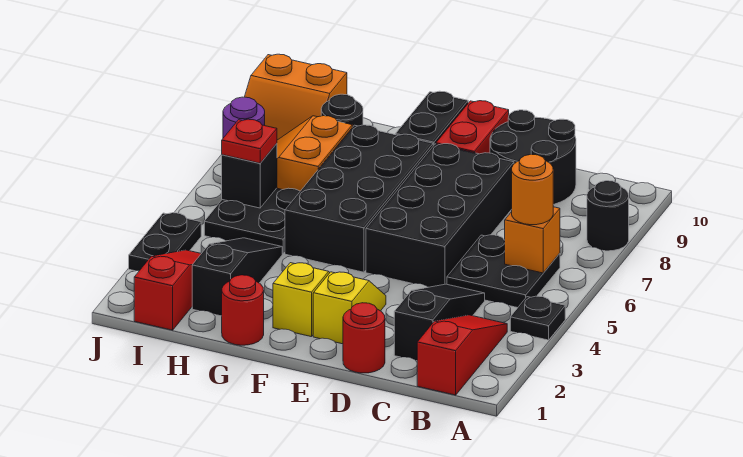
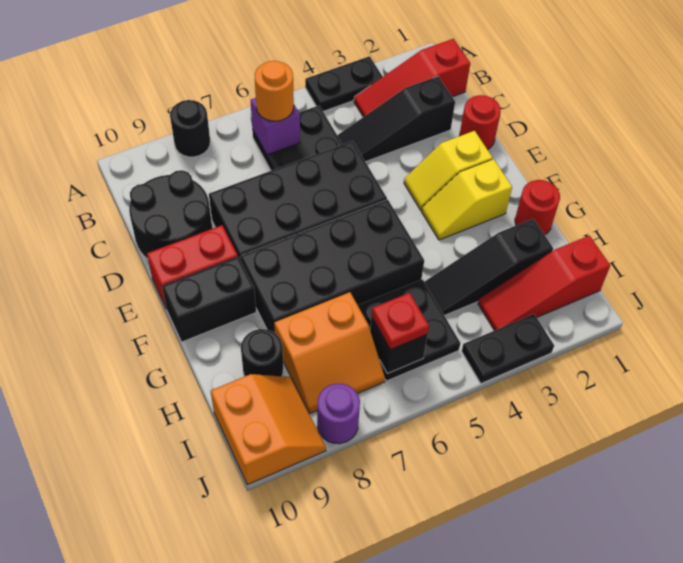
black 1x1 plate [510,296,565,340] -> black 1x2 plate [305,56,383,111]
orange 1x1 brick [505,207,560,273] -> purple 1x1 brick [251,98,300,155]

